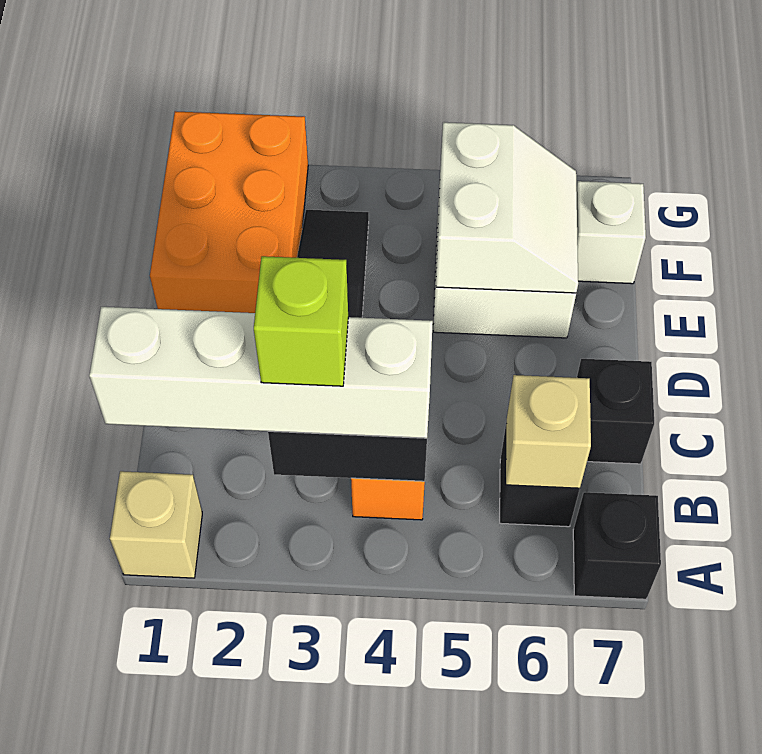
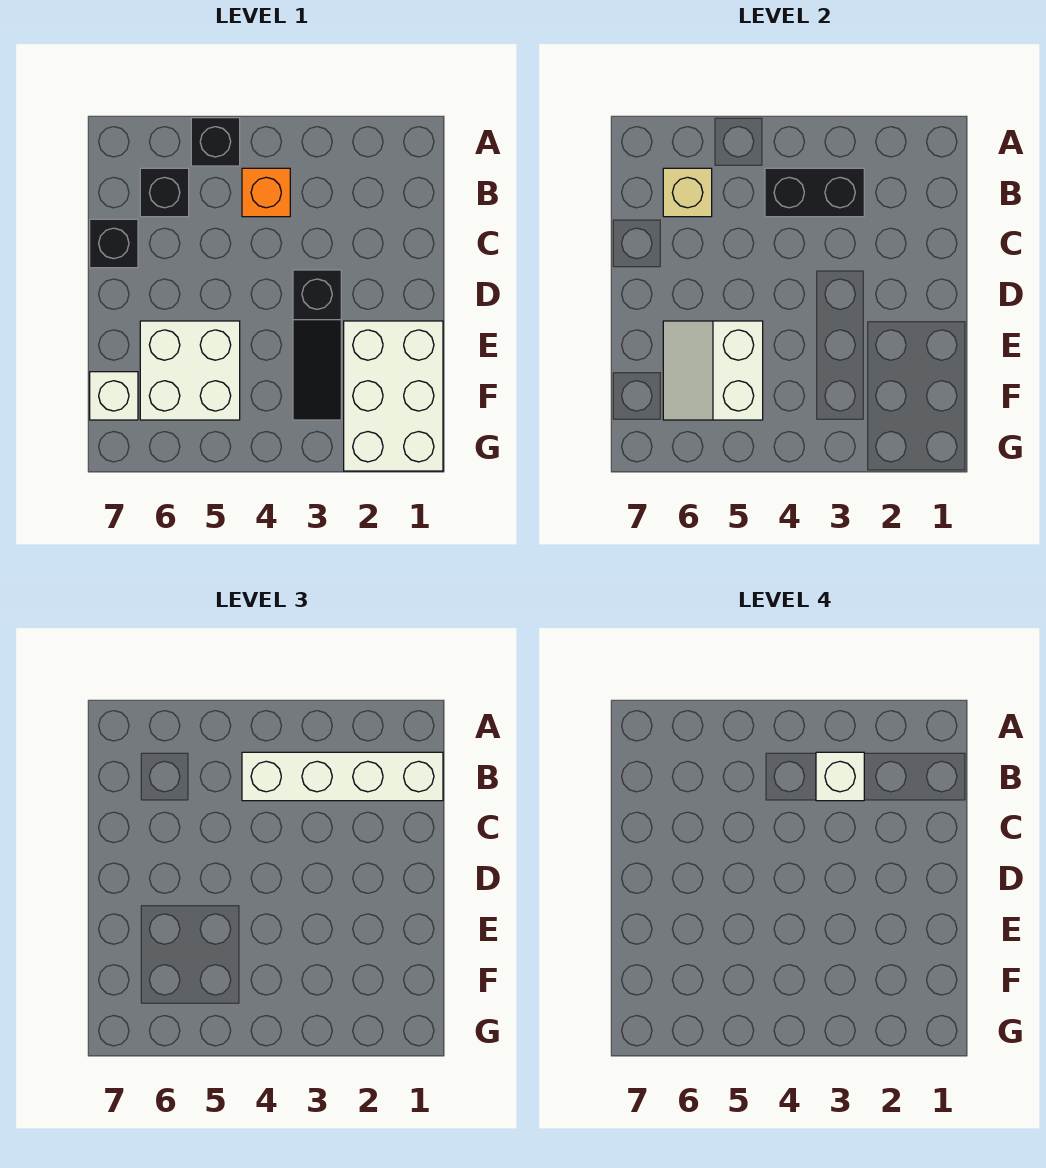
tan 1x1 brick [110,471,202,578] -> none
black 1x1 brick [573,492,661,599] -> black 1x1 brick moved to [191,118,240,166]
lime 1x1 brick [254,256,348,386] -> white 1x1 brick [816,752,864,801]
orange 2x3 brick [150,111,308,313] -> white 2x3 brick [344,321,443,471]

